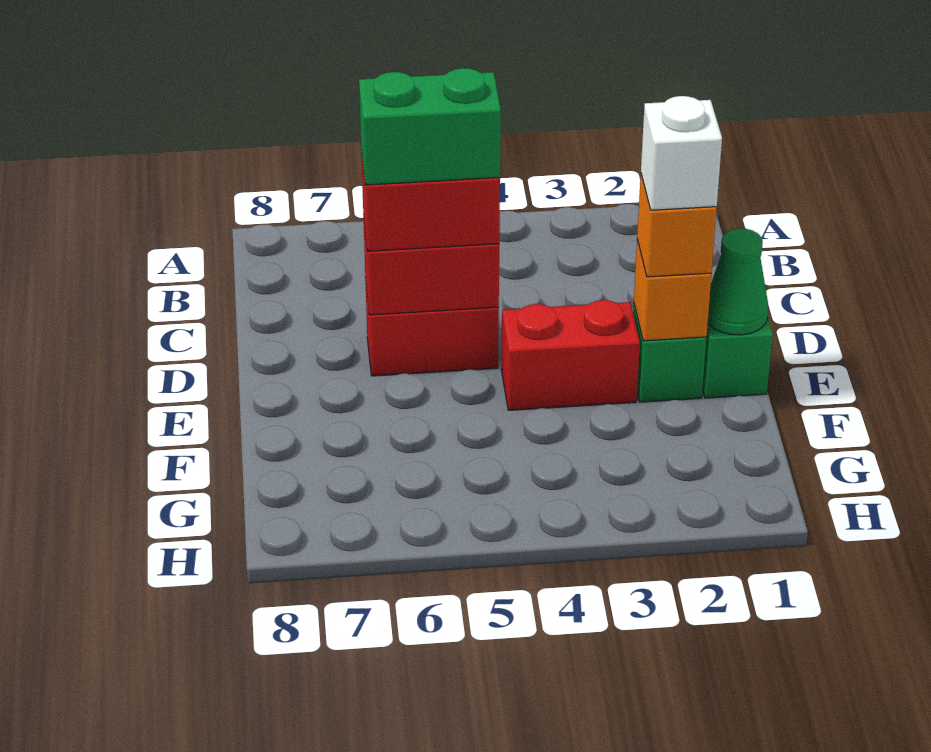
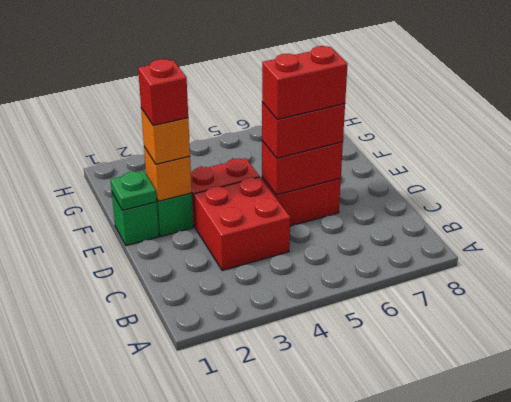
none -> red 2x2 brick [194,177,290,271]
green 1x2 brick [359,68,501,185] -> red 1x2 brick [262,46,347,119]
green 1x1 cone [708,228,768,335] -> green 1x1 plate [111,171,157,210]
white 1x1 brick [641,96,722,210] -> red 1x1 brick [138,59,188,126]

